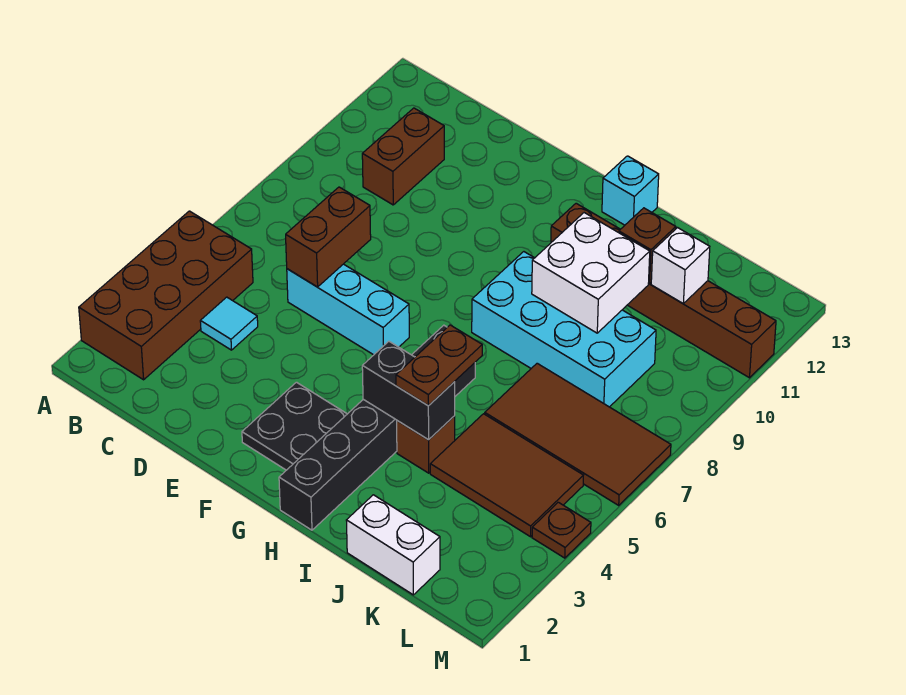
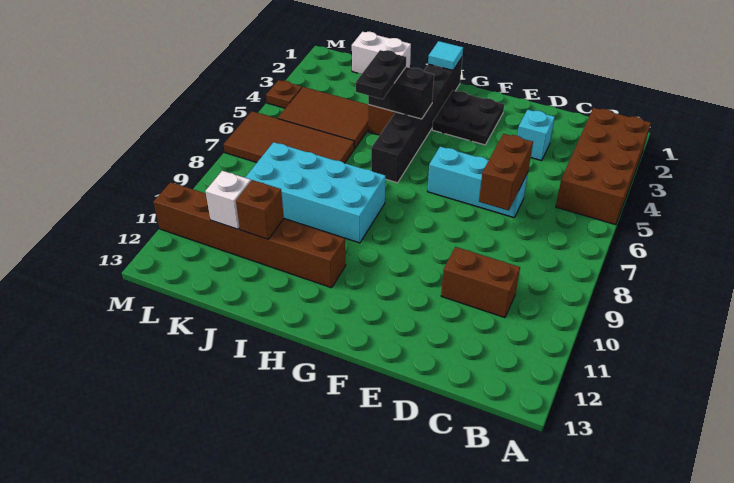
cyan 1x1 tile [200,297,258,350] -> cyan 1x1 tile moved to [428,41,463,70]
brown 1x2 brick [362,108,444,205] -> brown 1x2 brick turned to [441,247,520,318]
cyan 1x1 brick [602,156,659,225] -> cyan 1x1 brick moved to [517,110,555,161]
brown 1x2 plate [396,325,482,406] -> black 1x2 plate [356,50,406,99]
white 2x2 brick [532,213,650,333] -> none

